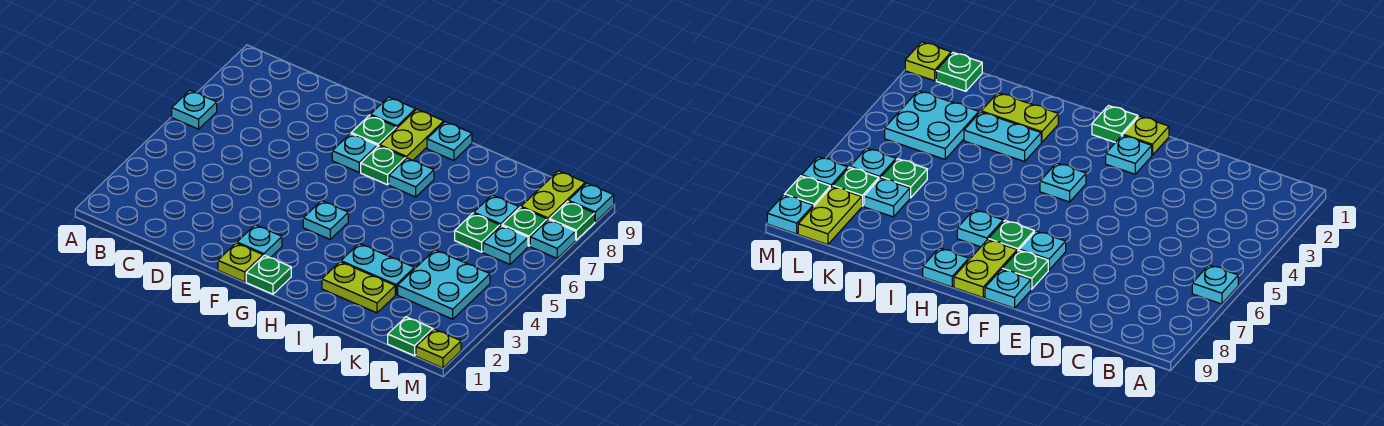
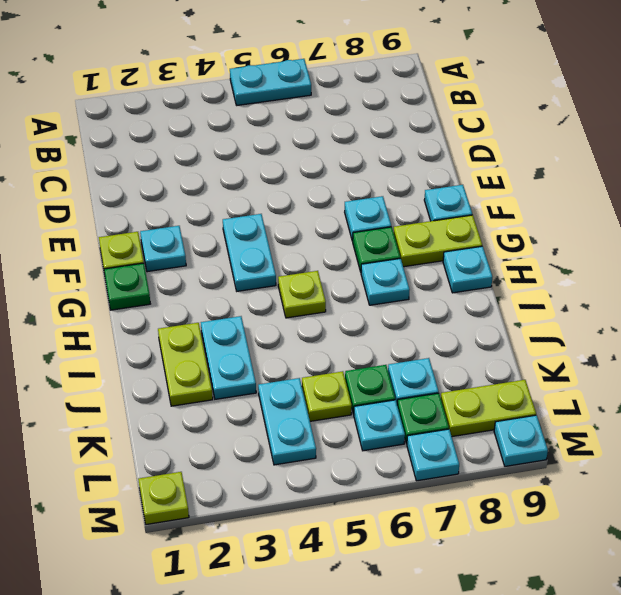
cyan 1x1 plate [172,90,217,129] -> cyan 1x2 plate [230,59,311,105]
green 1x1 plate [351,115,396,147] -> none
cyan 1x1 plate [303,200,348,239] -> cyan 1x2 plate [223,214,276,291]
none -> lime 1x1 plate [278,271,326,318]
cyan 2x2 plate [398,250,490,319] -> cyan 1x2 plate [258,378,316,465]
none -> lime 1x1 plate [302,371,352,421]
green 1x1 plate [388,317,433,356] -> none
green 1x1 plate [549,201,595,240] -> none

